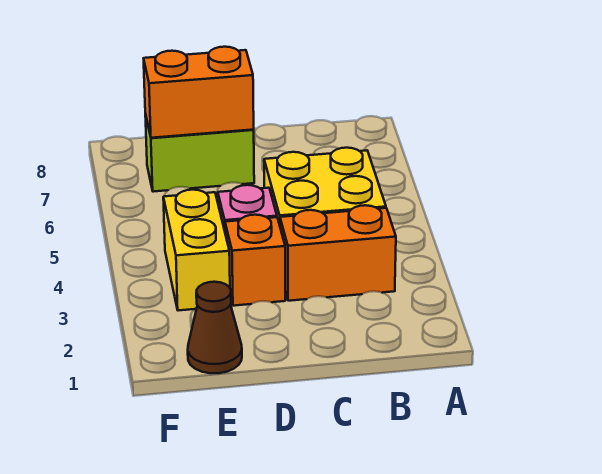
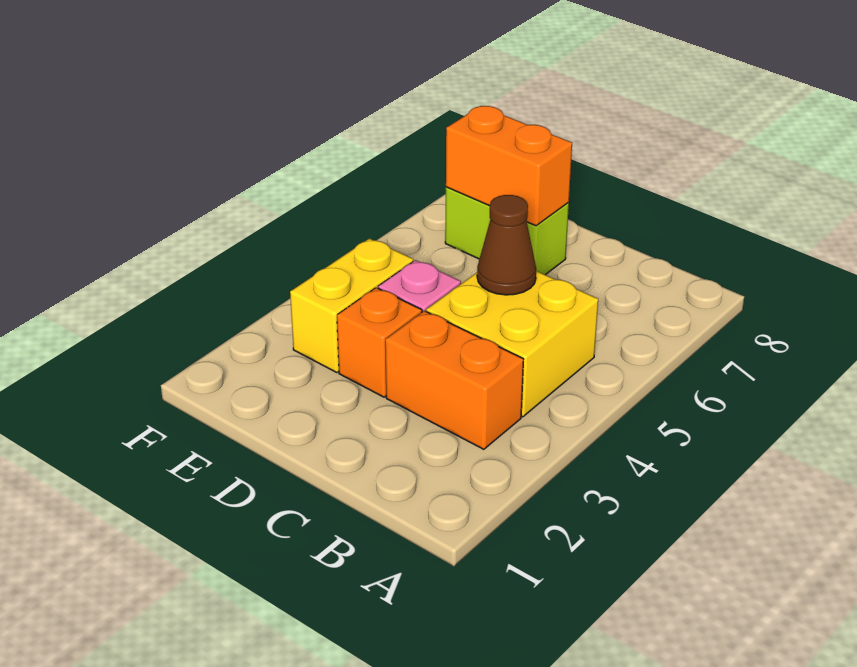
brown 1x1 cone [188,282,242,373] -> brown 1x1 cone moved to [477,195,536,295]

